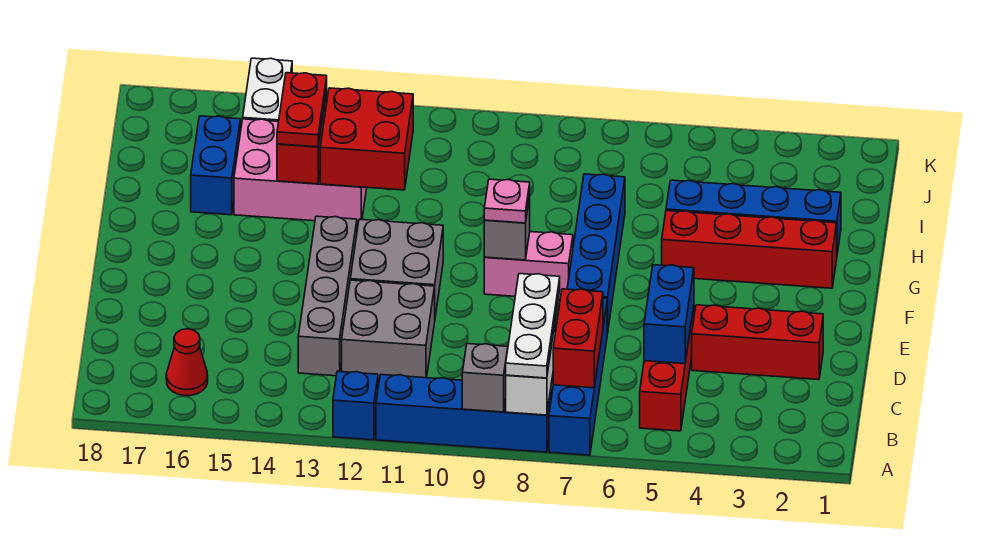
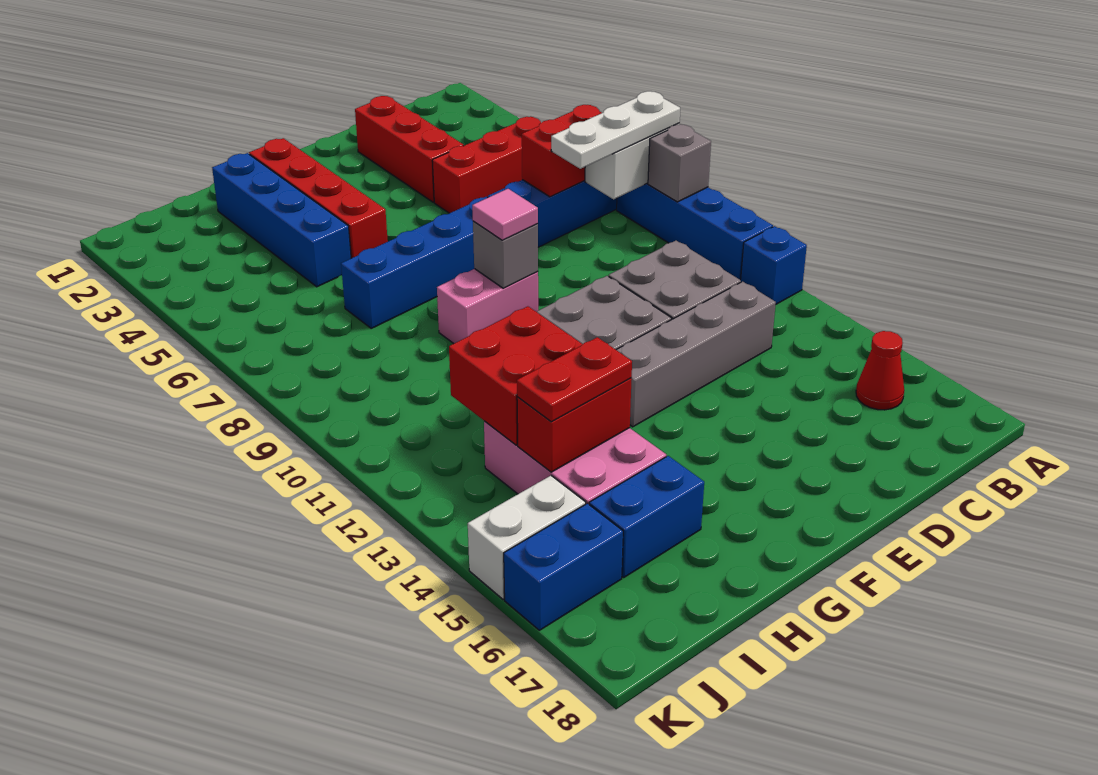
blue 1x2 brick [644,265,694,364] -> blue 1x2 brick moved to [504,503,623,630]
pink 1x2 brick [484,232,573,300] -> pink 1x2 brick turned to [437,269,538,344]
pink 1x1 plate [484,179,530,223] -> pink 1x1 tile [472,189,538,240]

